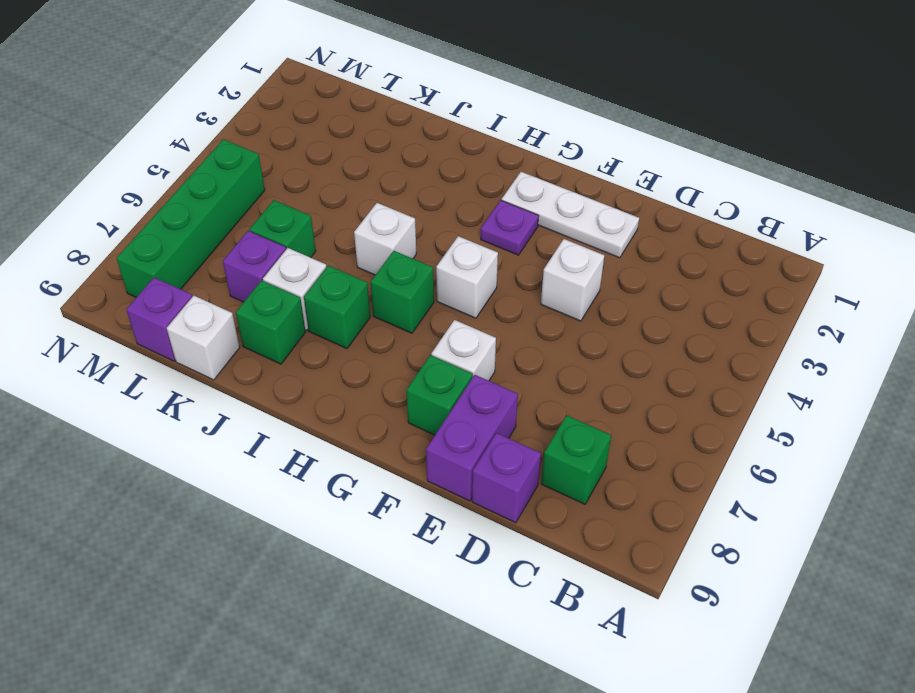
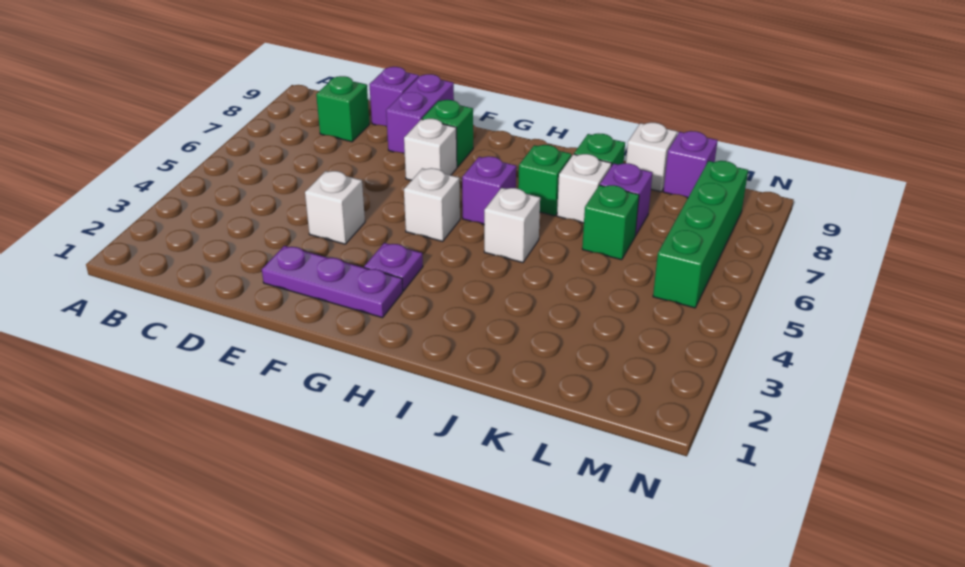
white 1x3 plate [502,172,639,258] -> purple 1x3 plate [262,246,403,318]
green 1x1 brick [371,251,434,333] -> purple 1x1 brick [462,156,516,224]

